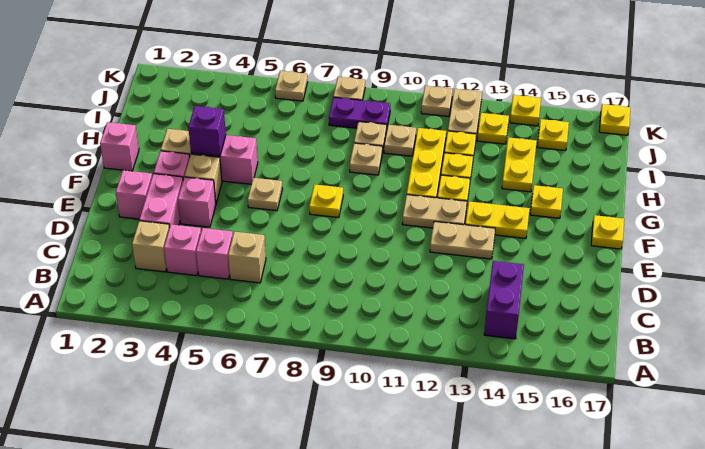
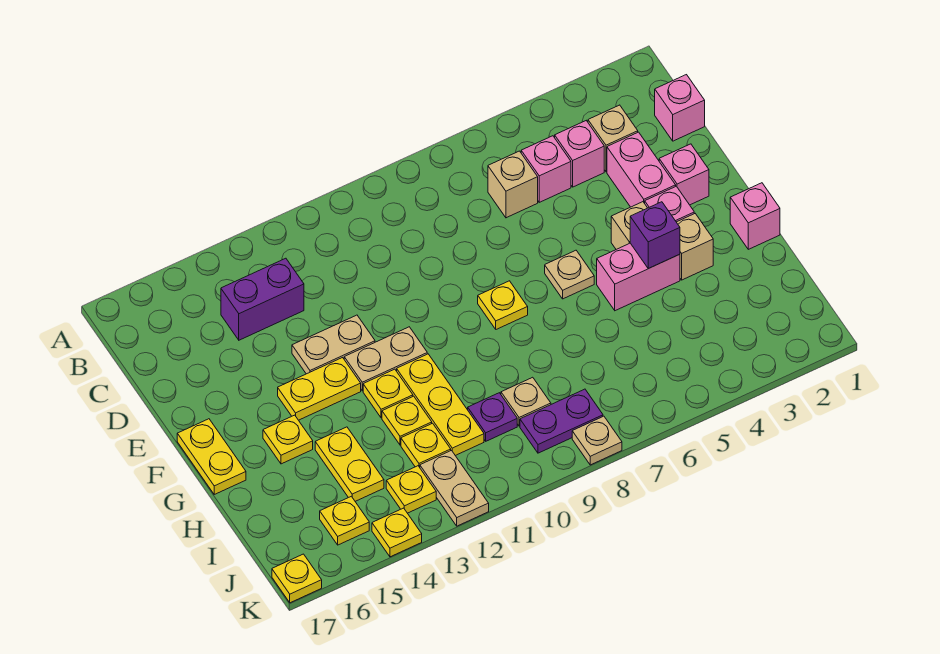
purple 1x2 brick [484,261,524,339] -> purple 1x2 brick turned to [221,258,304,340]
pink 1x1 brick [178,177,216,227] -> pink 1x1 brick moved to [655,75,705,141]
yellow 1x1 plate [591,215,624,249] -> yellow 1x2 plate [177,419,246,494]
tan 1x1 plate [350,143,382,175] -> none
tan 1x1 plate [384,125,416,156] -> purple 1x1 plate [468,393,517,441]
tan 1x1 plate [275,71,308,101] -> none
tan 1x1 plate [421,86,453,117] -> none

